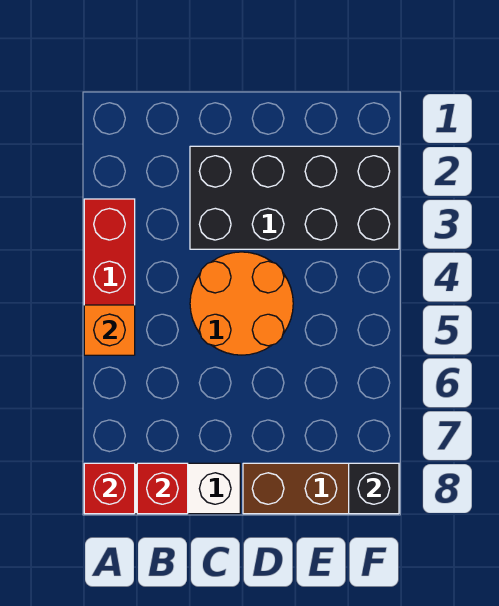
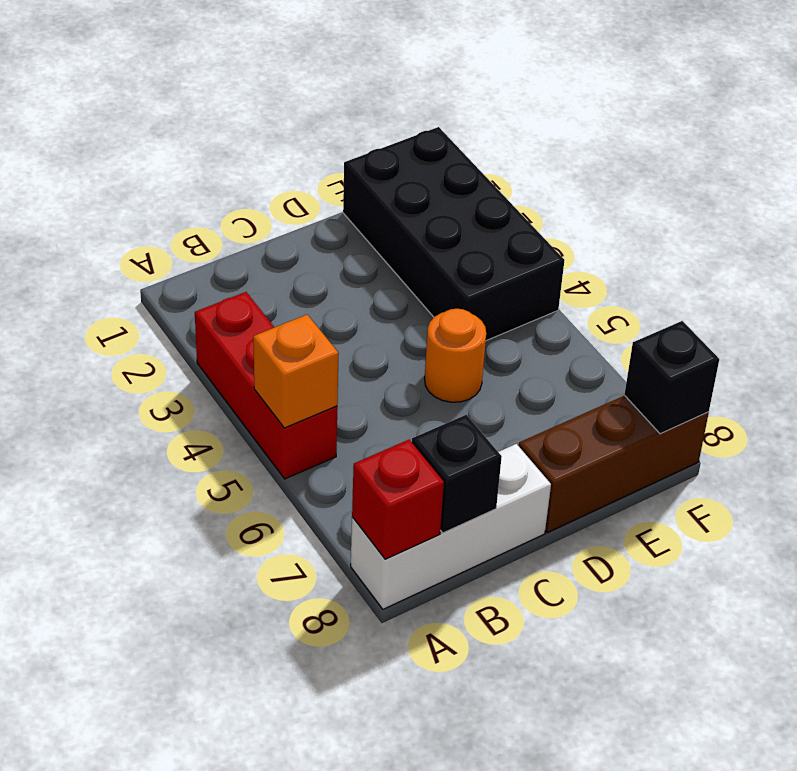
red 1x1 brick [137,463,188,514] -> black 1x1 brick [412,415,502,533]
black 2x4 brick [190,146,399,249] -> black 2x4 brick turned to [343,127,564,341]
orange 2x2 round brick [190,252,293,355] -> orange 1x1 round brick [425,309,486,402]

